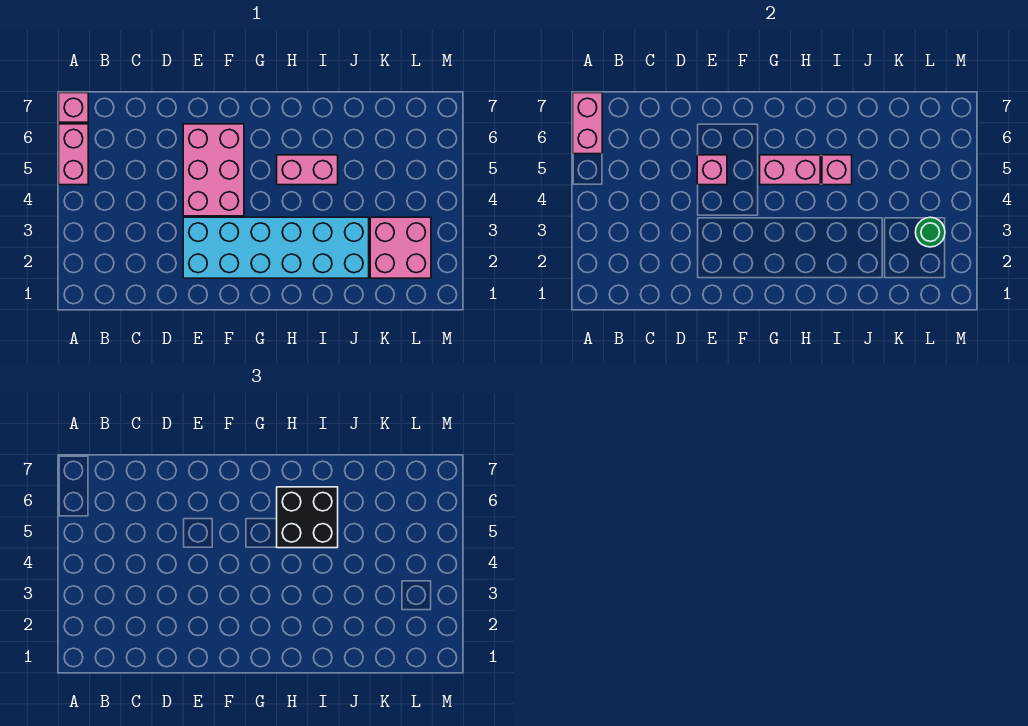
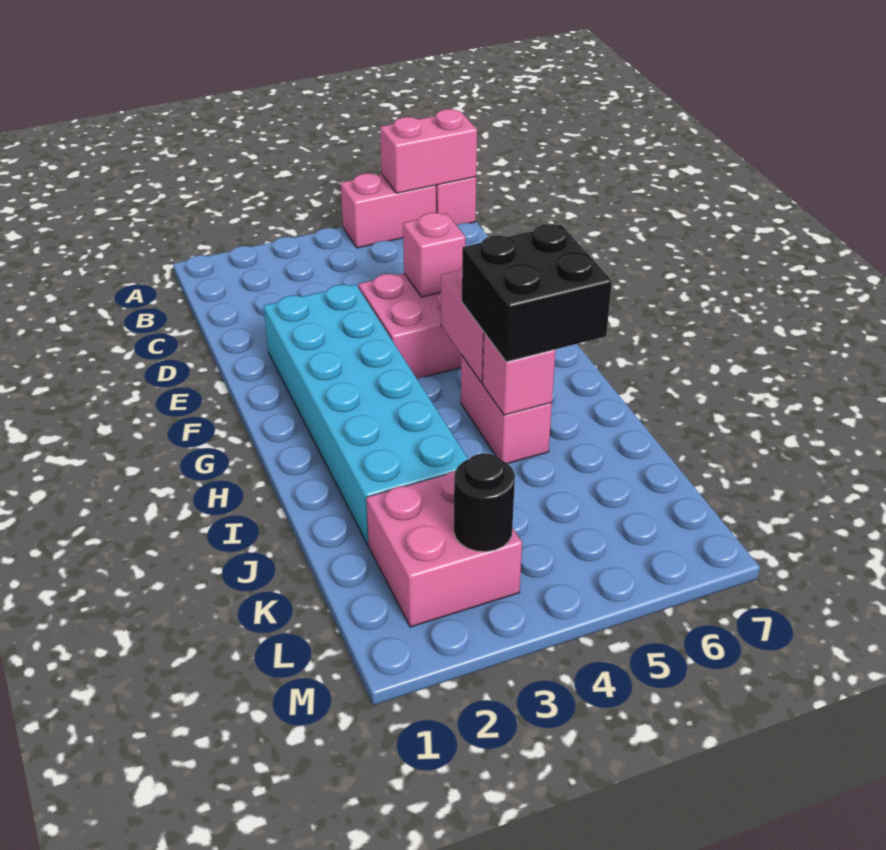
green 1x1 round brick [915,217,945,247] -> black 1x1 round brick [454,454,515,552]

